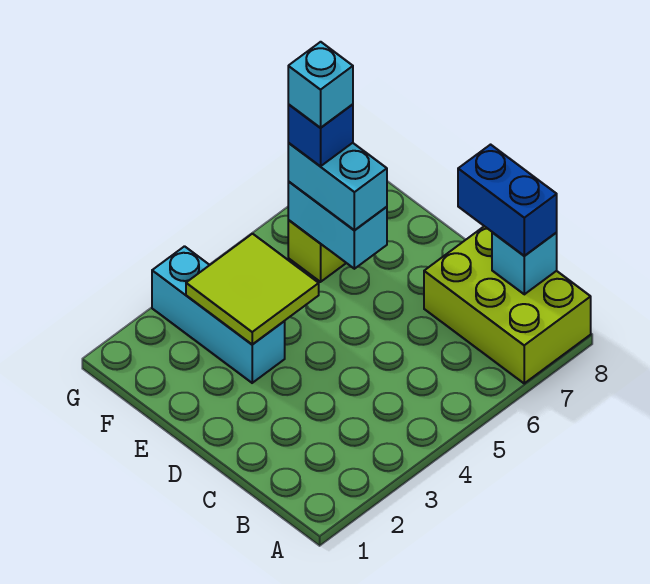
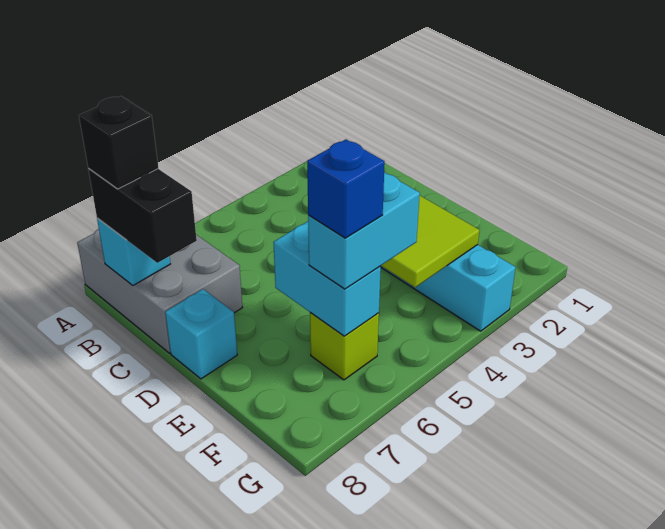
lime 2x3 brick [424,226,591,383] -> grey 2x3 brick [77,229,242,353]
blue 1x2 brick [458,145,557,256] -> black 1x2 brick [88,169,197,263]
none -> black 1x1 brick [79,96,158,189]
cyan 1x2 brick [288,143,387,230] -> cyan 1x2 brick turned to [308,172,420,289]
cyan 1x1 brick [288,42,353,128] -> cyan 1x1 brick moved to [165,289,237,379]

